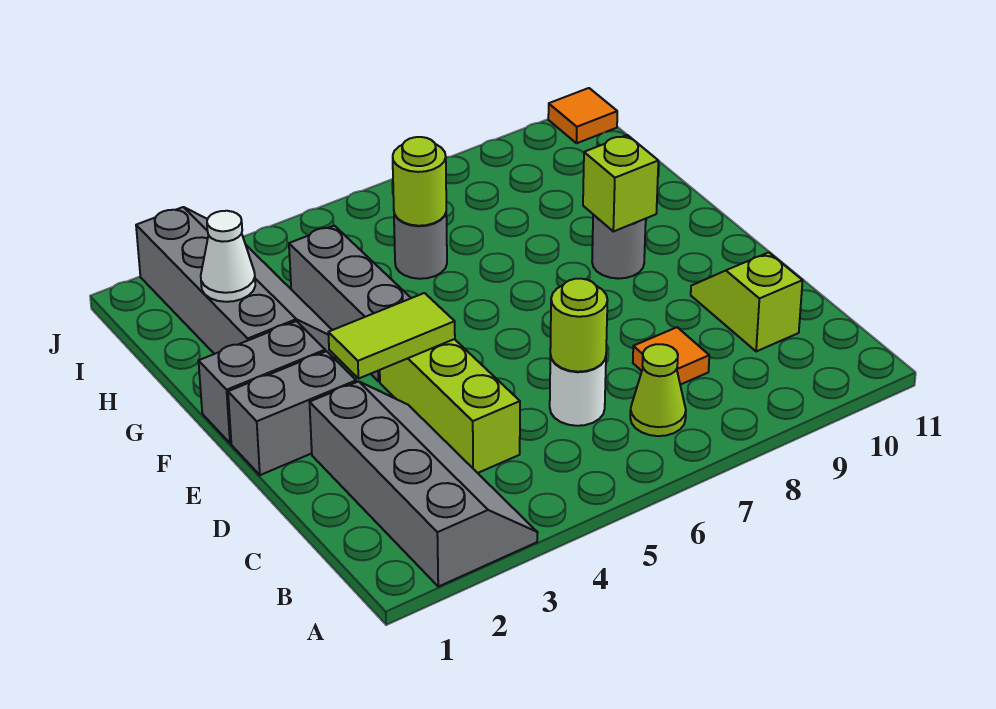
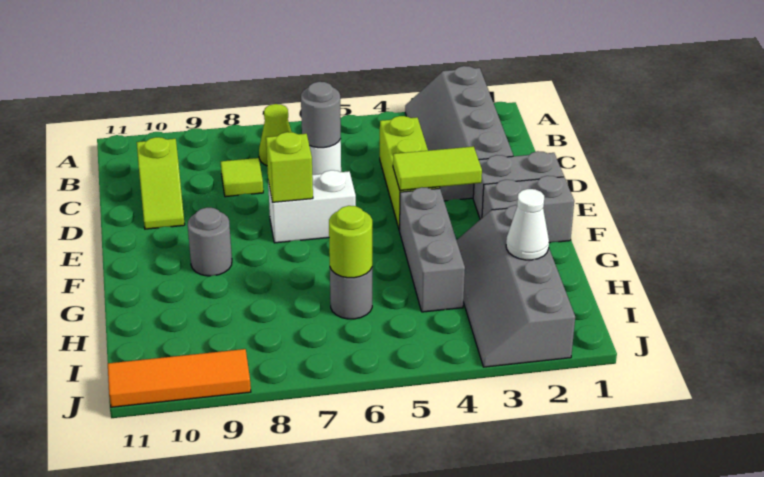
lime 1x1 round brick [550,279,608,372] -> grey 1x1 round brick [301,82,341,148]
orange 1x1 tile [633,327,709,385] -> lime 1x1 tile [221,158,263,197]
none -> white 1x2 brick [268,170,356,243]
lime 1x1 brick [583,135,658,232] -> lime 1x1 brick moved to [266,132,313,202]
orange 1x1 tile [548,88,617,143] -> orange 1x3 tile [108,349,251,407]

